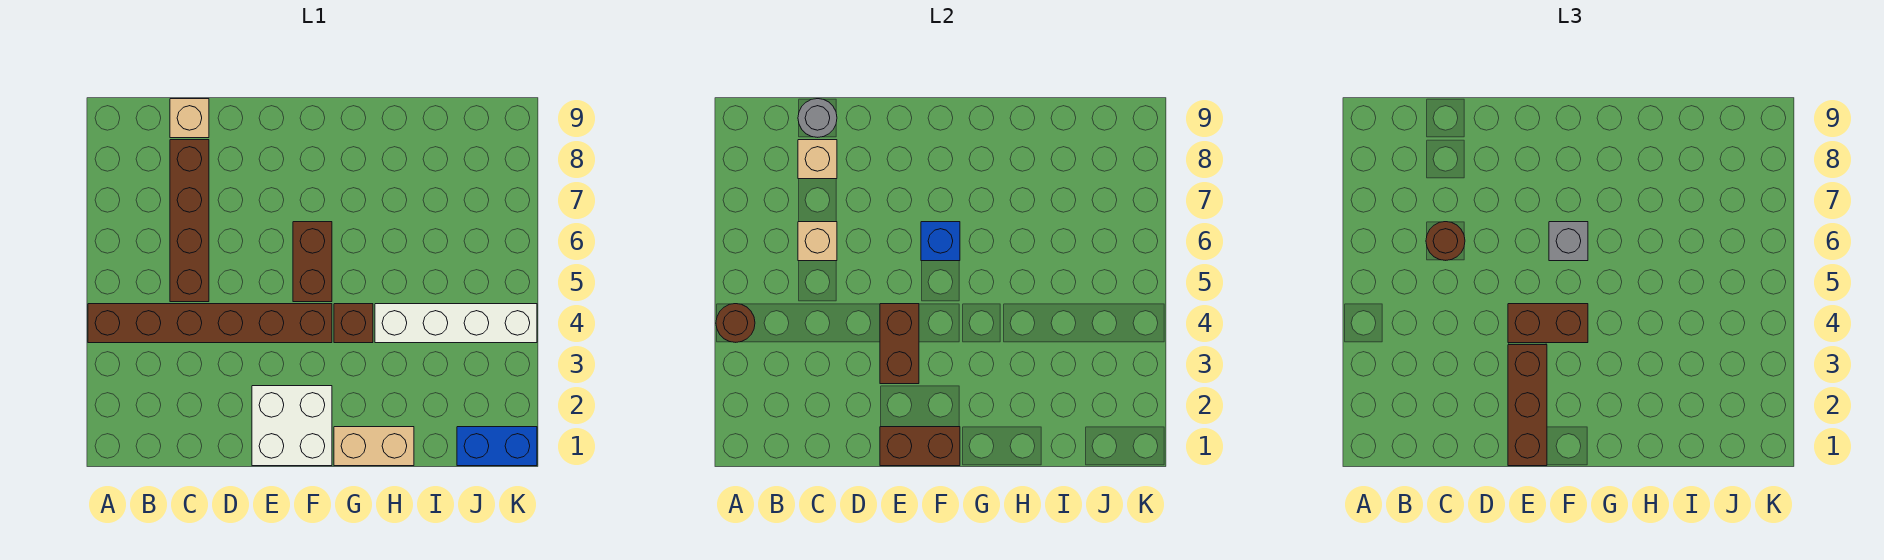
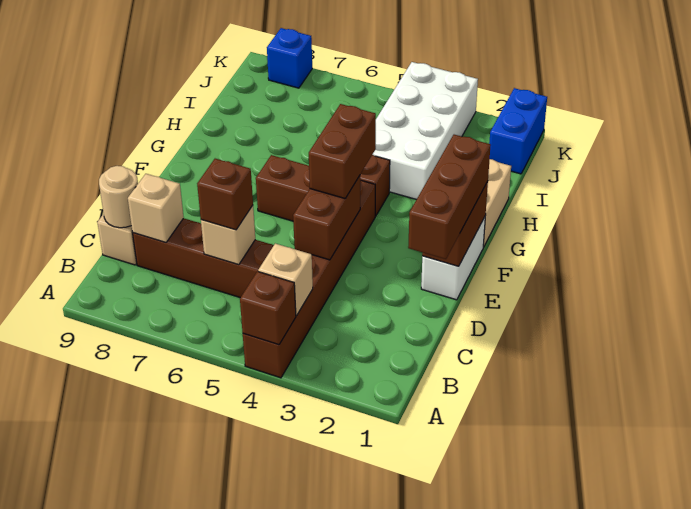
brown 1x1 round brick [716,304,755,342] -> brown 1x1 brick [240,271,296,345]
none -> tan 1x1 brick [258,244,313,315]
brown 1x1 round brick [1426,222,1465,260] -> brown 1x1 brick [197,159,253,230]
grey 1x1 round brick [798,99,837,137] -> tan 1x1 round brick [99,166,138,228]
white 2x2 brick [252,386,332,466] -> white 1x2 brick [421,217,485,300]
brown 1x3 brick [1508,345,1547,466] -> brown 1x3 brick turned to [408,135,491,259]
brown 1x2 brick [880,304,919,384] -> brown 1x2 brick turned to [293,176,361,260]
blue 1x1 brick [921,222,960,261] -> blue 1x1 brick moved to [267,28,312,88]
grey 1x1 brick [1549,222,1588,261] -> none
white 1x4 brick [375,304,537,343] -> white 2x4 brick [372,62,478,200]

